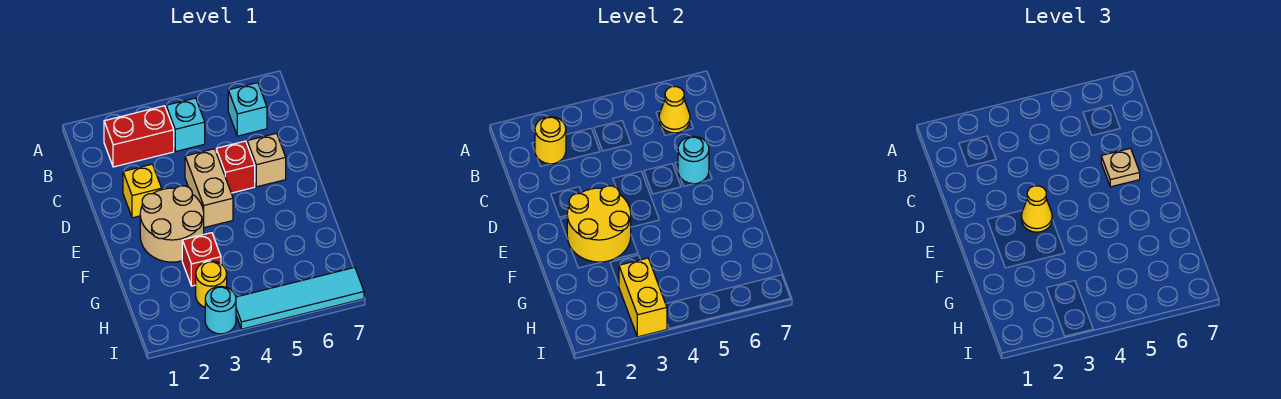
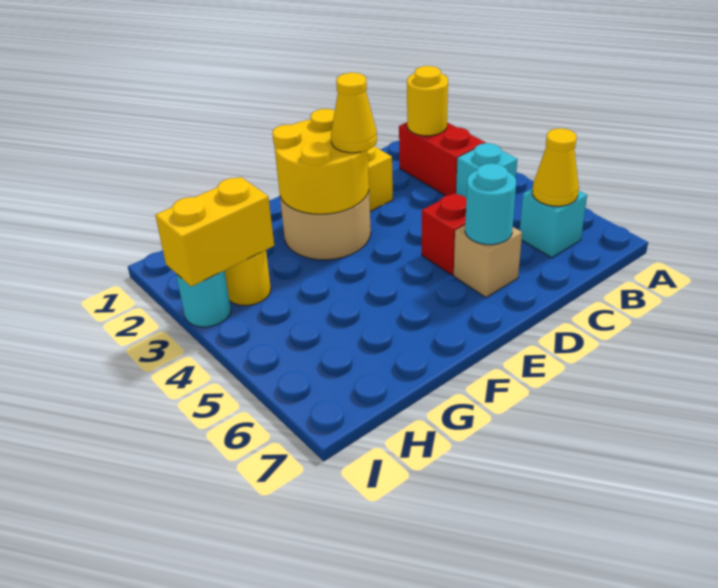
tan 1x2 brick [185,149,233,228] -> none
tan 1x1 plate [1101,148,1140,187] -> none
red 1x1 brick [182,233,221,286] -> none
cyan 1x4 tile [236,267,364,329] -> none

